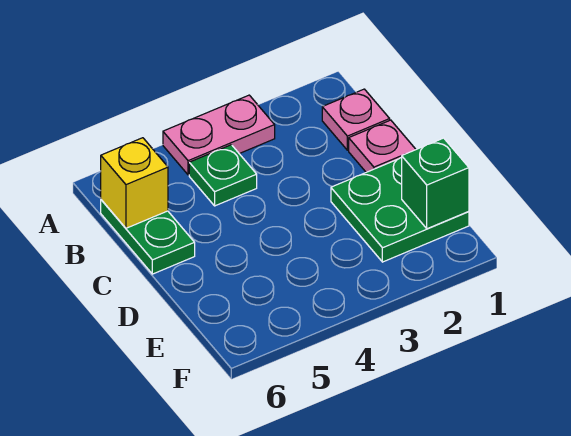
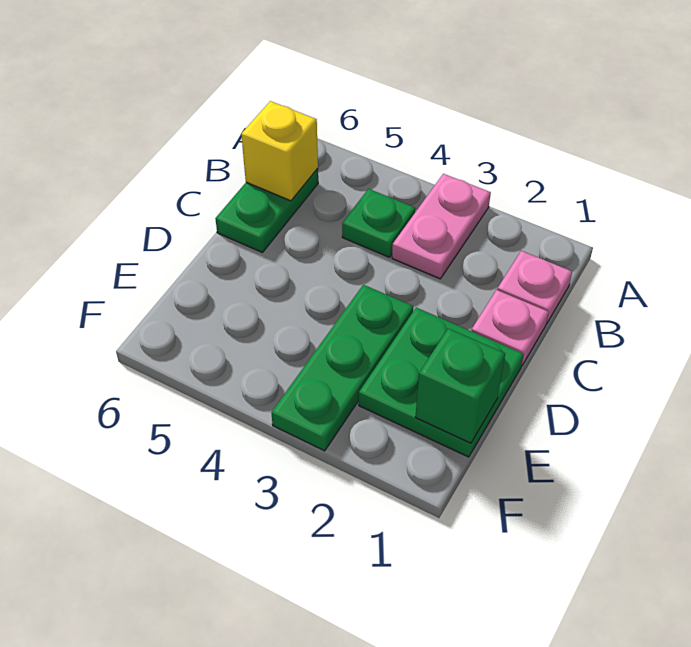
pink 1x2 plate [163,95,275,175] -> pink 1x2 plate turned to [392,174,491,279]
none -> green 1x3 plate [271,285,413,451]

